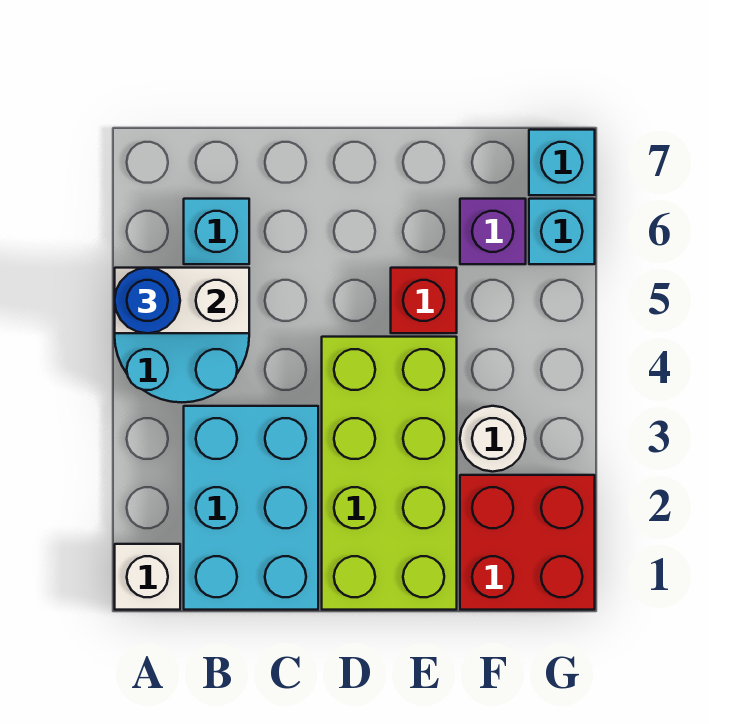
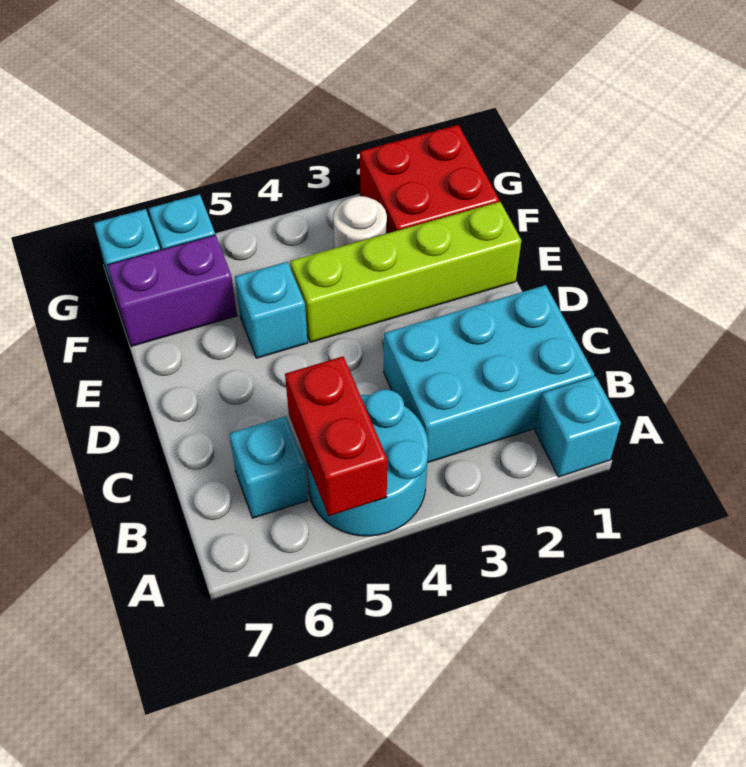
white 1x1 brick [115,544,180,610] -> cyan 1x1 brick [535,376,621,477]
white 1x2 brick [115,268,249,333] -> red 1x2 brick [285,356,387,516]
blue 1x1 round brick [115,268,180,333] -> none
lime 2x4 brick [322,337,457,610] -> lime 1x4 brick [290,202,521,342]
red 1x1 brick [391,268,457,333] -> cyan 1x1 brick [235,262,308,358]
purple 1x1 brick [460,199,526,264] -> purple 1x2 brick [107,235,237,346]

